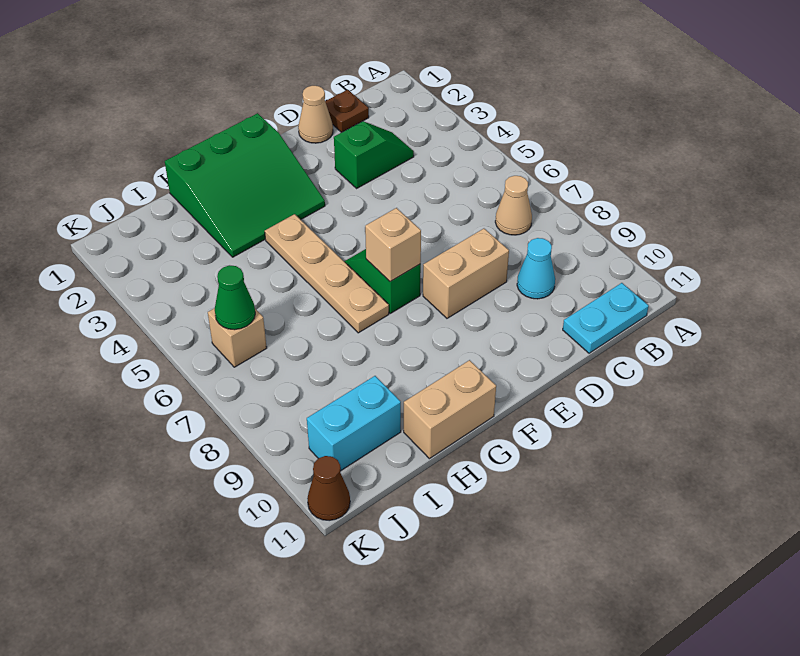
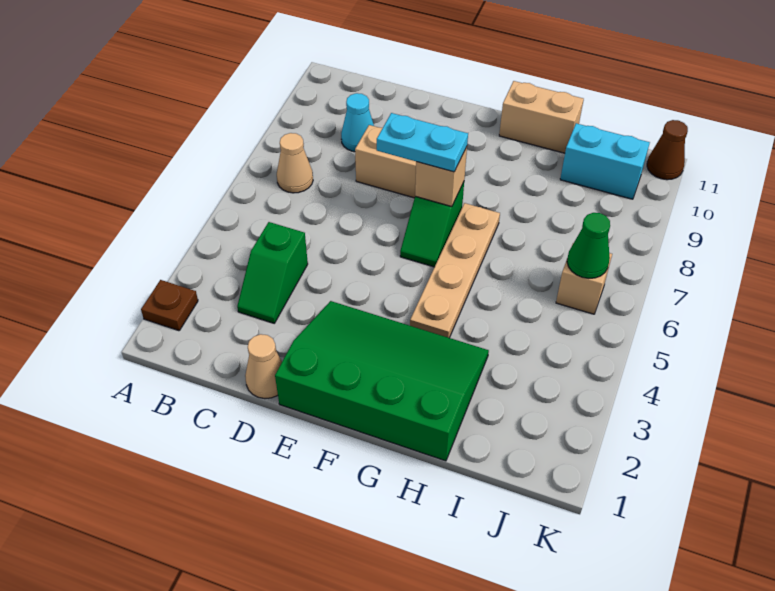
cyan 1x2 plate [563,283,649,353] -> cyan 1x2 plate moved to [377,113,468,172]
brown 1x1 plate [325,90,369,132] -> brown 1x1 plate moved to [141,280,198,331]
green 1x2 slope [334,121,414,188] -> green 1x2 slope turned to [237,222,308,323]
green 3x3 slope [165,113,325,257] -> green 3x4 slope [275,301,489,461]

